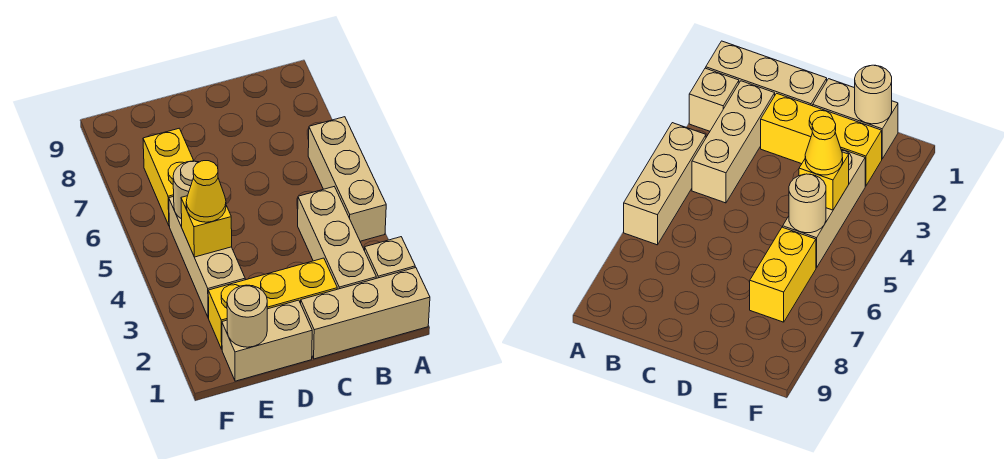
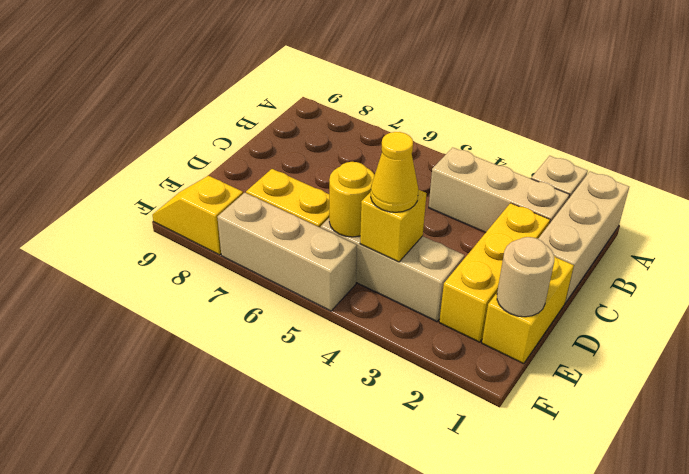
tan 1x3 brick [308,117,386,241] -> tan 1x3 brick moved to [217,193,357,311]
tan 1x2 brick [222,300,312,381] -> yellow 1x2 brick [482,256,574,364]
tan 1x1 round brick [173,161,199,219] -> yellow 1x1 round brick [329,162,375,237]
none -> yellow 1x2 slope [153,176,243,255]

